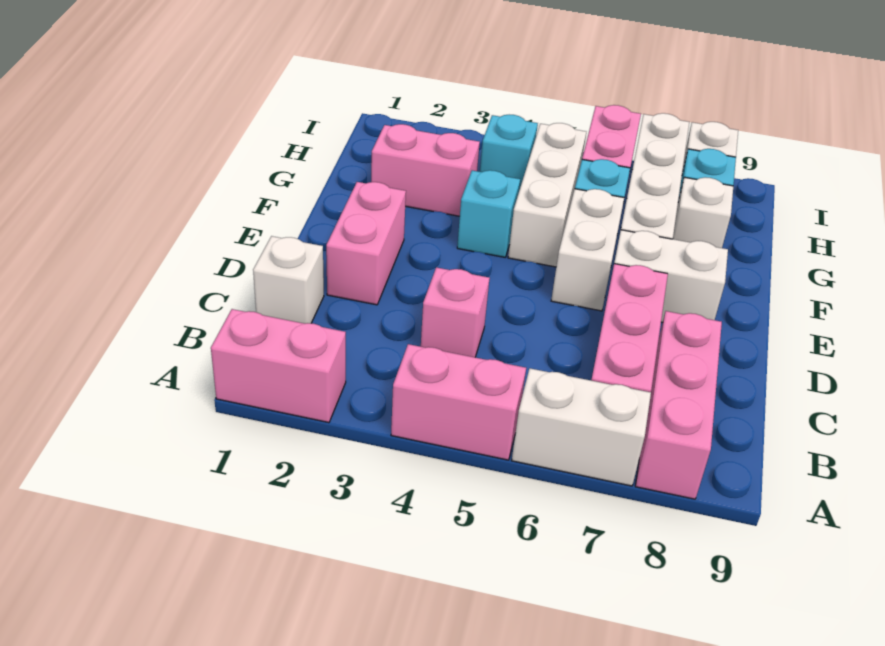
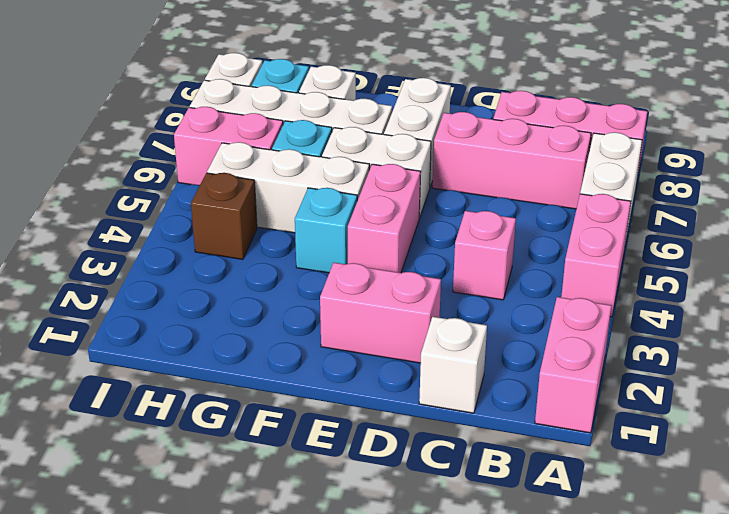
pink 1x2 brick [371,124,480,216] -> pink 1x2 brick moved to [348,164,421,273]
cyan 1x1 brick [480,115,538,190] -> brown 1x1 brick [191,173,257,259]

